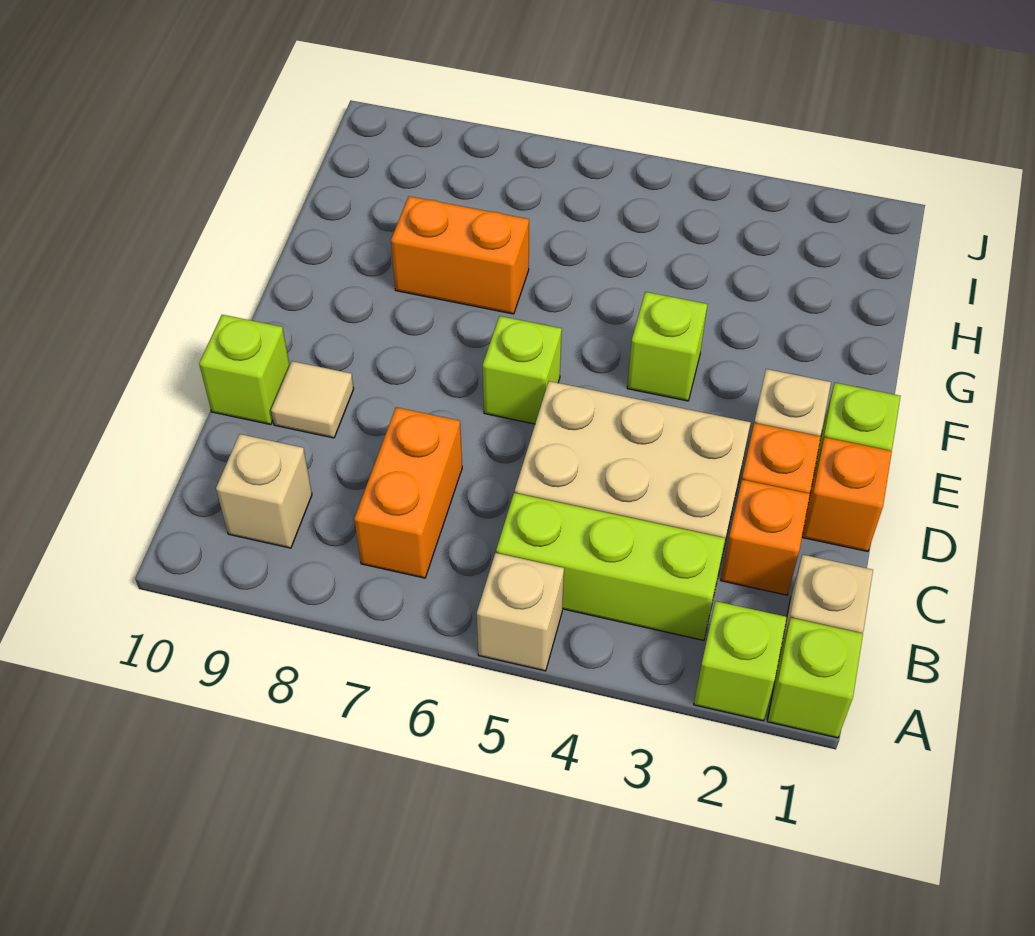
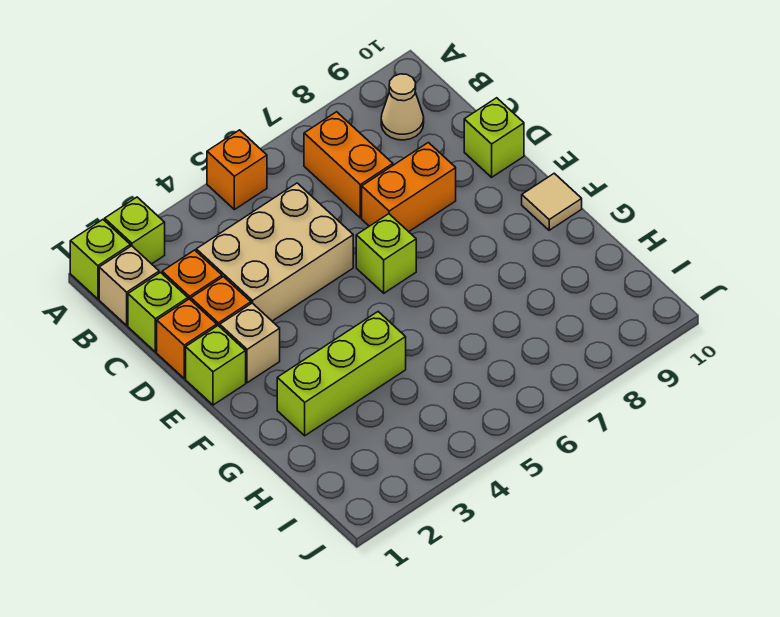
tan 1x1 brick [477,553,564,671] -> orange 1x1 brick [207,130,267,210]
lime 1x3 brick [496,493,725,640] -> lime 1x3 brick moved to [277,312,406,436]
tan 1x1 brick [216,434,312,548] -> tan 1x1 cone [381,74,424,140]
tan 1x1 tile [271,361,354,438] -> tan 1x1 tile moved to [522,173,582,230]
lime 1x1 brick [627,292,707,401] -> lime 1x1 brick moved to [128,273,188,352]
orange 1x2 brick [391,196,529,314] -> orange 1x2 brick moved to [362,143,456,232]

